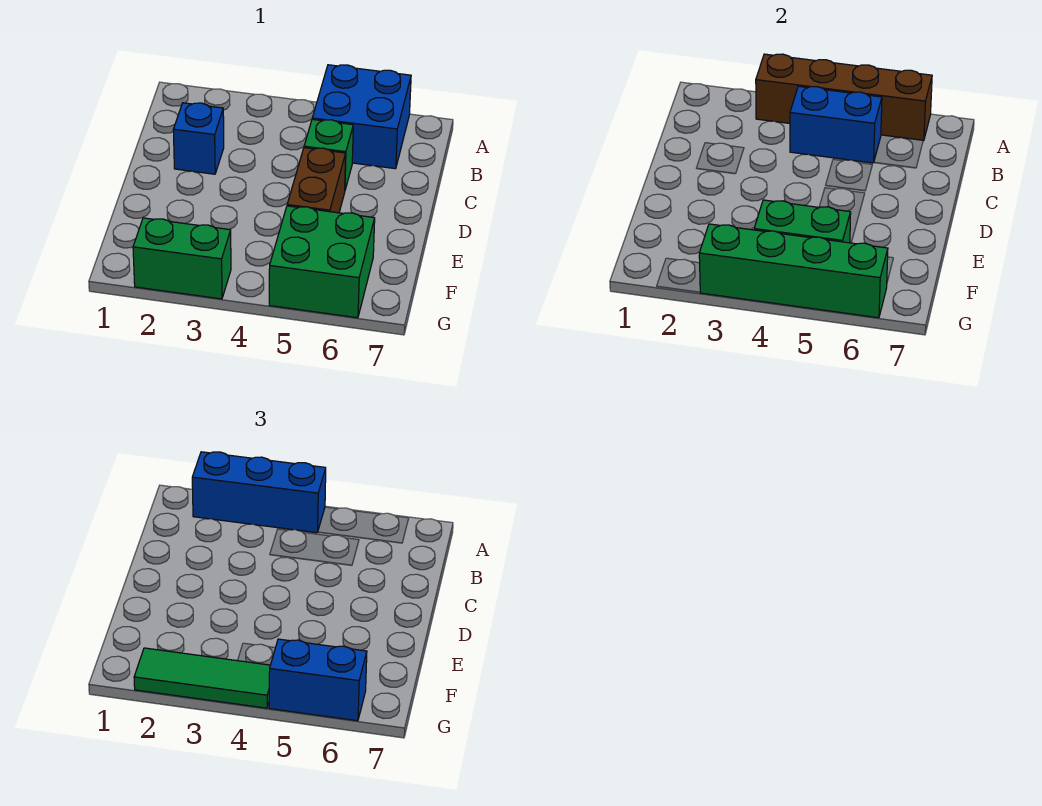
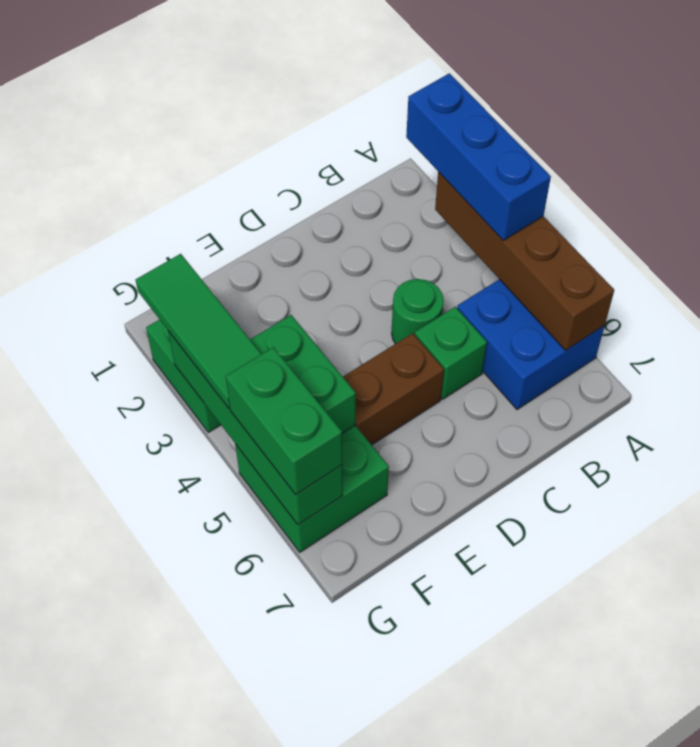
blue 1x2 brick [790,86,882,163] -> none
blue 1x1 brick [173,103,224,174] -> none
none -> green 1x1 round brick [392,279,444,344]
blue 1x2 brick [269,639,367,721] -> green 1x2 brick [226,347,342,494]

